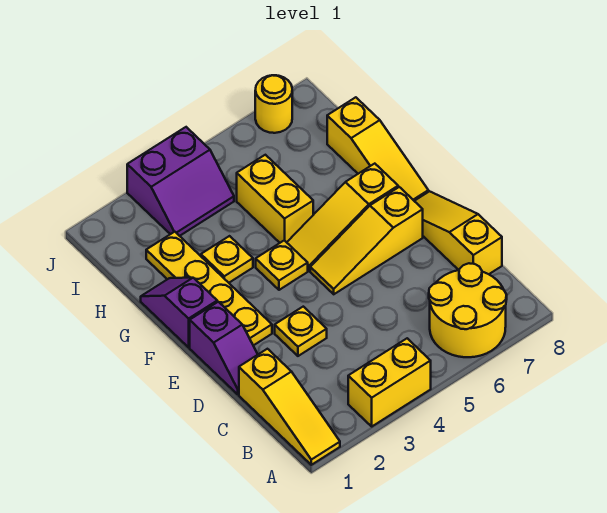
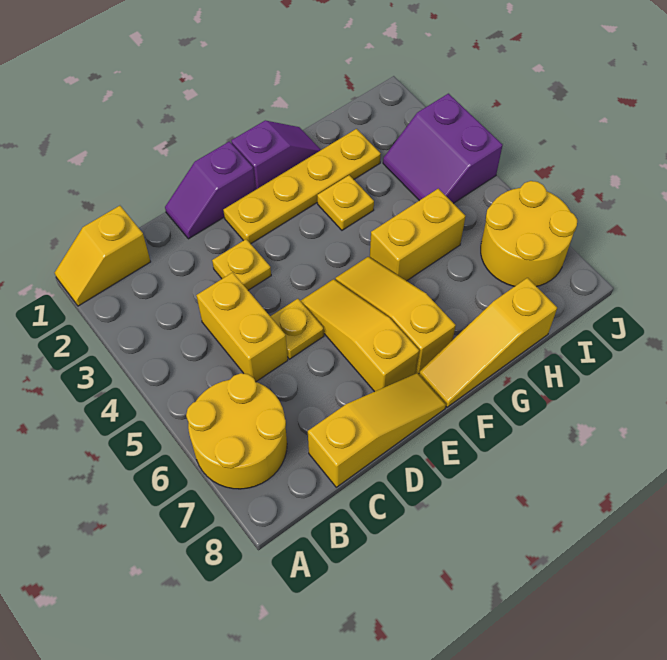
yellow 1x3 slope [239,349,340,465] -> yellow 1x2 slope [55,206,151,306]
yellow 1x2 brick [348,338,431,426] -> yellow 1x2 brick moved to [196,272,288,382]
yellow 1x1 plate [256,240,308,290] -> yellow 1x1 plate moved to [270,299,324,359]
yellow 1x1 round brick [255,75,292,133] -> yellow 2x2 round brick [481,181,577,287]

